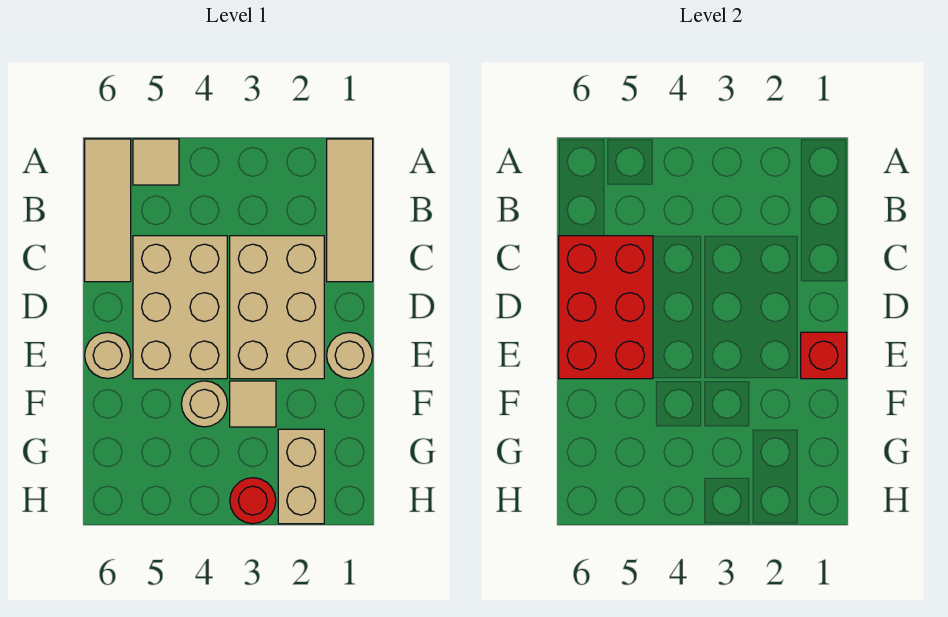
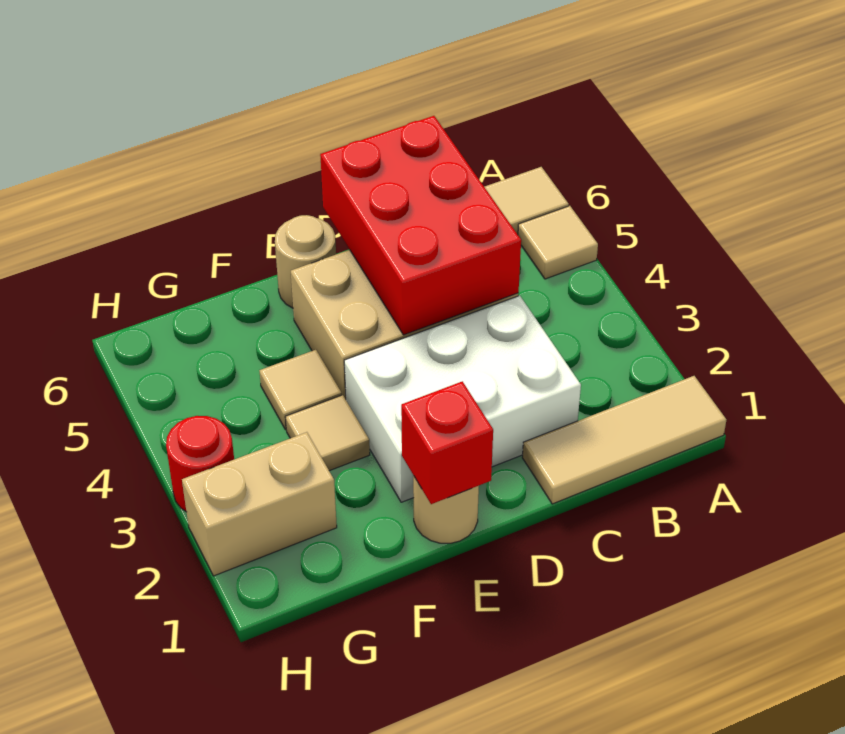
tan 2x3 brick [230,236,324,379] -> white 2x3 brick [344,296,581,502]
red 2x3 brick [559,236,653,379] -> red 2x3 brick turned to [320,116,521,335]
tan 1x1 round brick [181,381,227,427] -> tan 1x1 tile [259,350,342,430]

